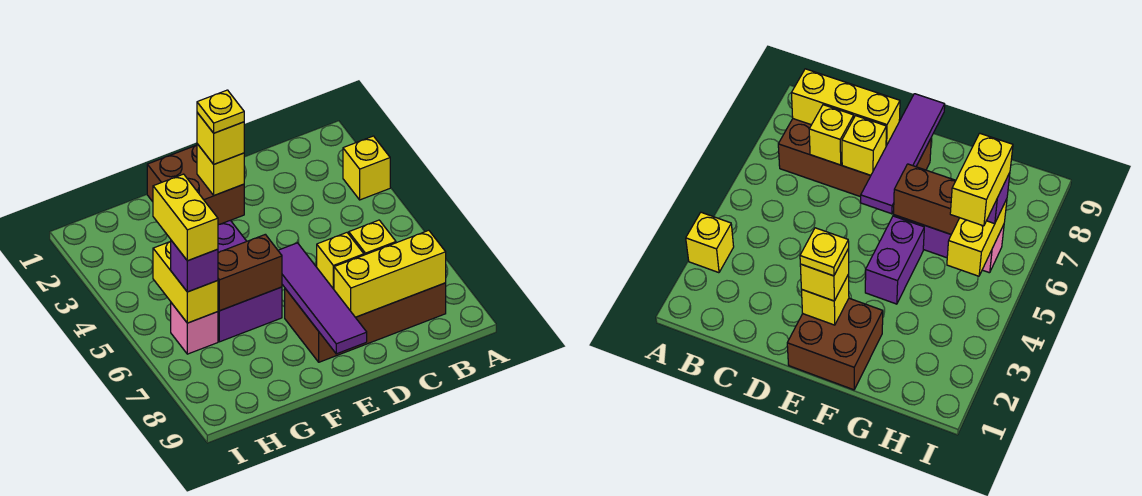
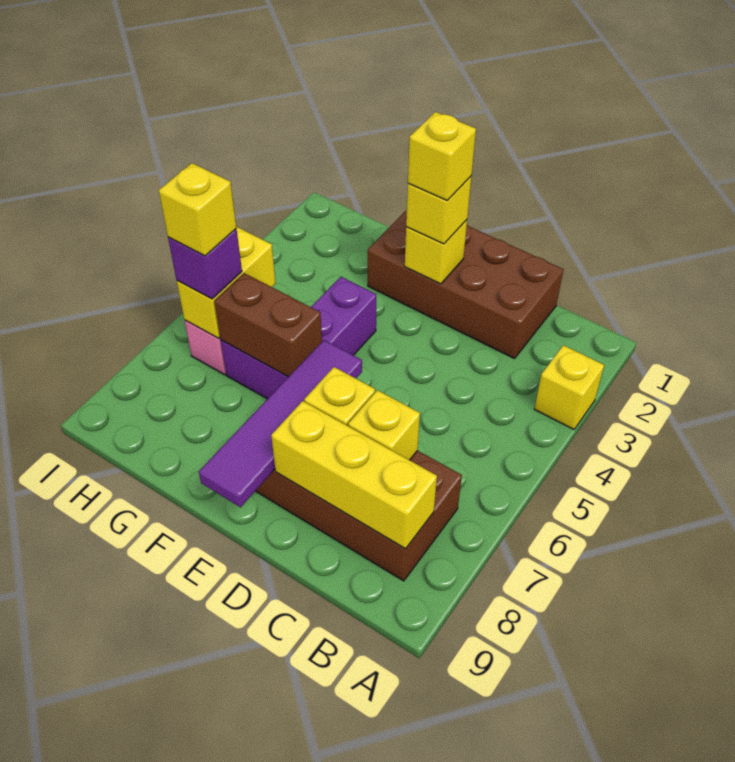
brown 2x2 brick [147,145,244,225] -> brown 2x4 brick [368,210,564,359]
yellow 1x1 plate [197,90,244,133] -> yellow 1x1 brick [408,112,476,201]
yellow 1x2 brick [153,174,218,261] -> yellow 1x1 brick [159,163,236,256]

